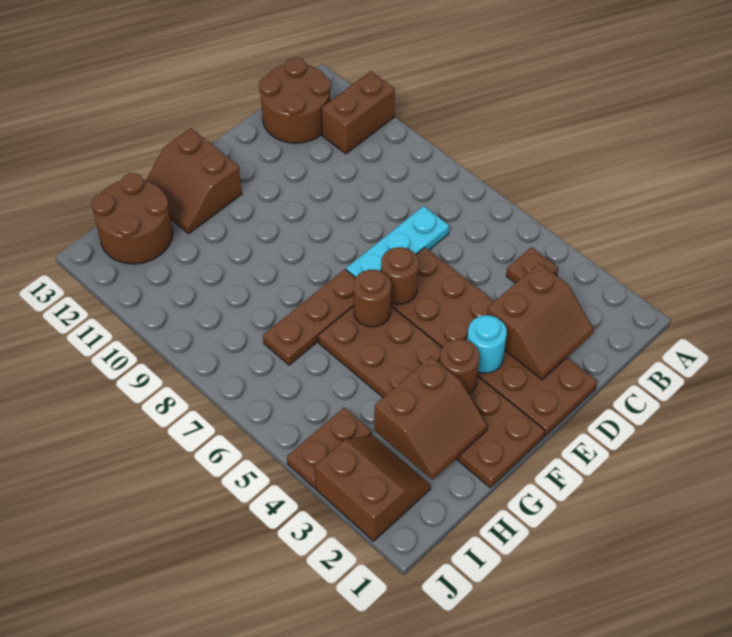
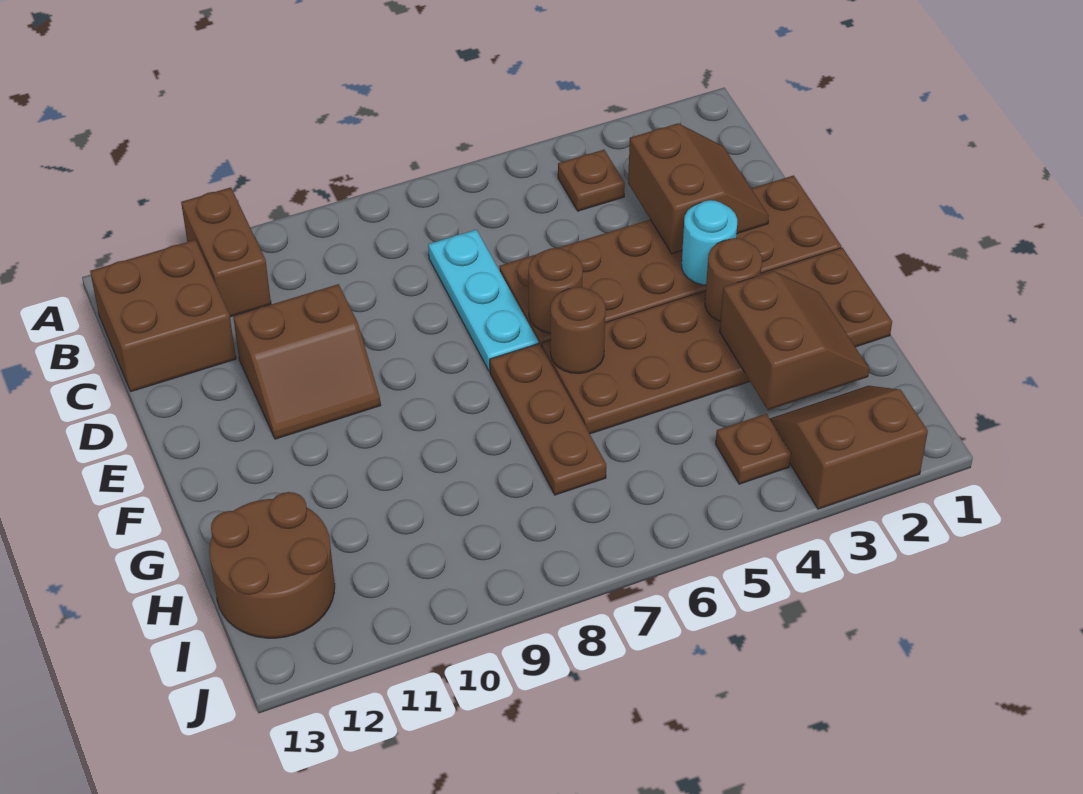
brown 2x2 round brick [259,58,331,143] -> brown 2x2 brick [90,240,236,391]
brown 2x2 slope [146,128,242,234] -> brown 2x2 slope moved to [233,284,381,439]
brown 1x2 plate [287,407,372,488] -> brown 1x1 plate [716,414,791,484]

